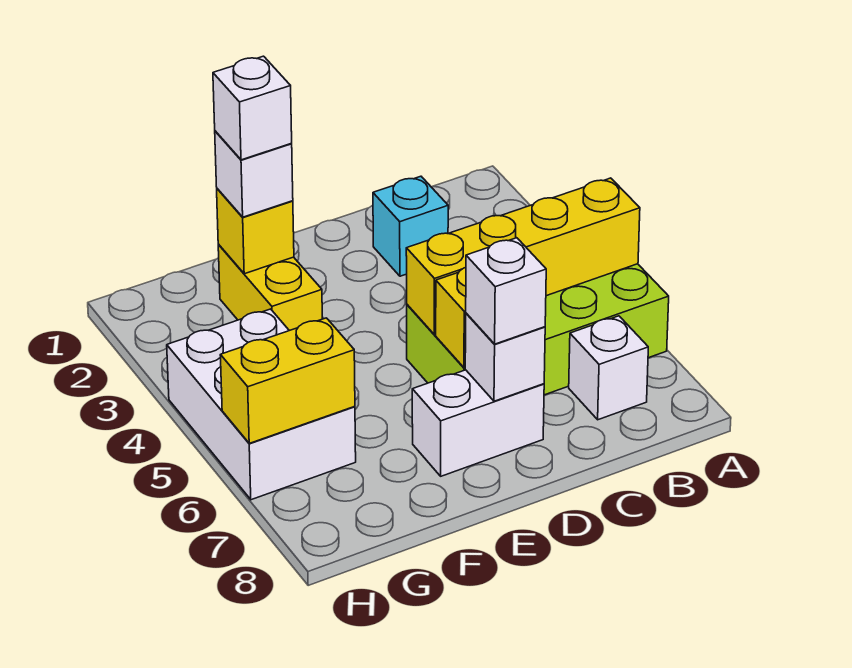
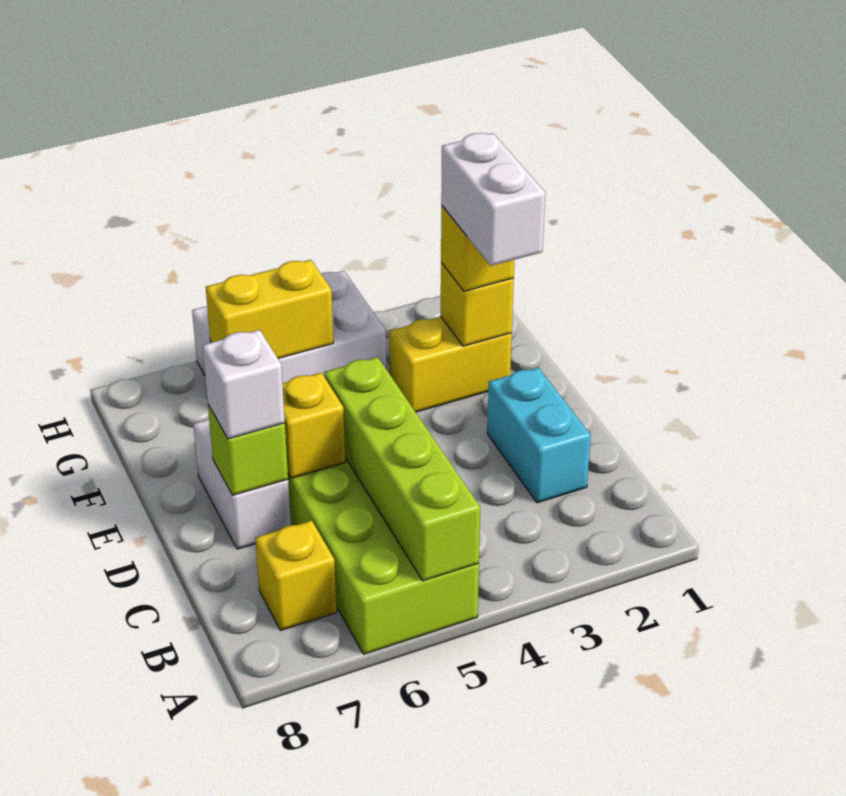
yellow 1x4 brick [406,178,640,335] -> lime 1x4 brick [324,357,480,581]
white 1x1 brick [569,316,648,420] -> yellow 1x1 brick [255,521,337,630]
cyan 1x1 brick [373,176,448,276] -> cyan 1x2 brick [487,368,591,503]
white 1x1 brick [465,313,545,401] -> lime 1x1 brick [208,405,288,495]
white 1x1 brick [215,131,293,217] -> yellow 1x1 brick [441,206,514,291]
white 1x1 brick [213,56,292,160] -> white 1x2 brick [441,133,545,266]
yellow 1x2 brick [220,318,355,443] -> yellow 1x2 brick turned to [206,260,333,358]

